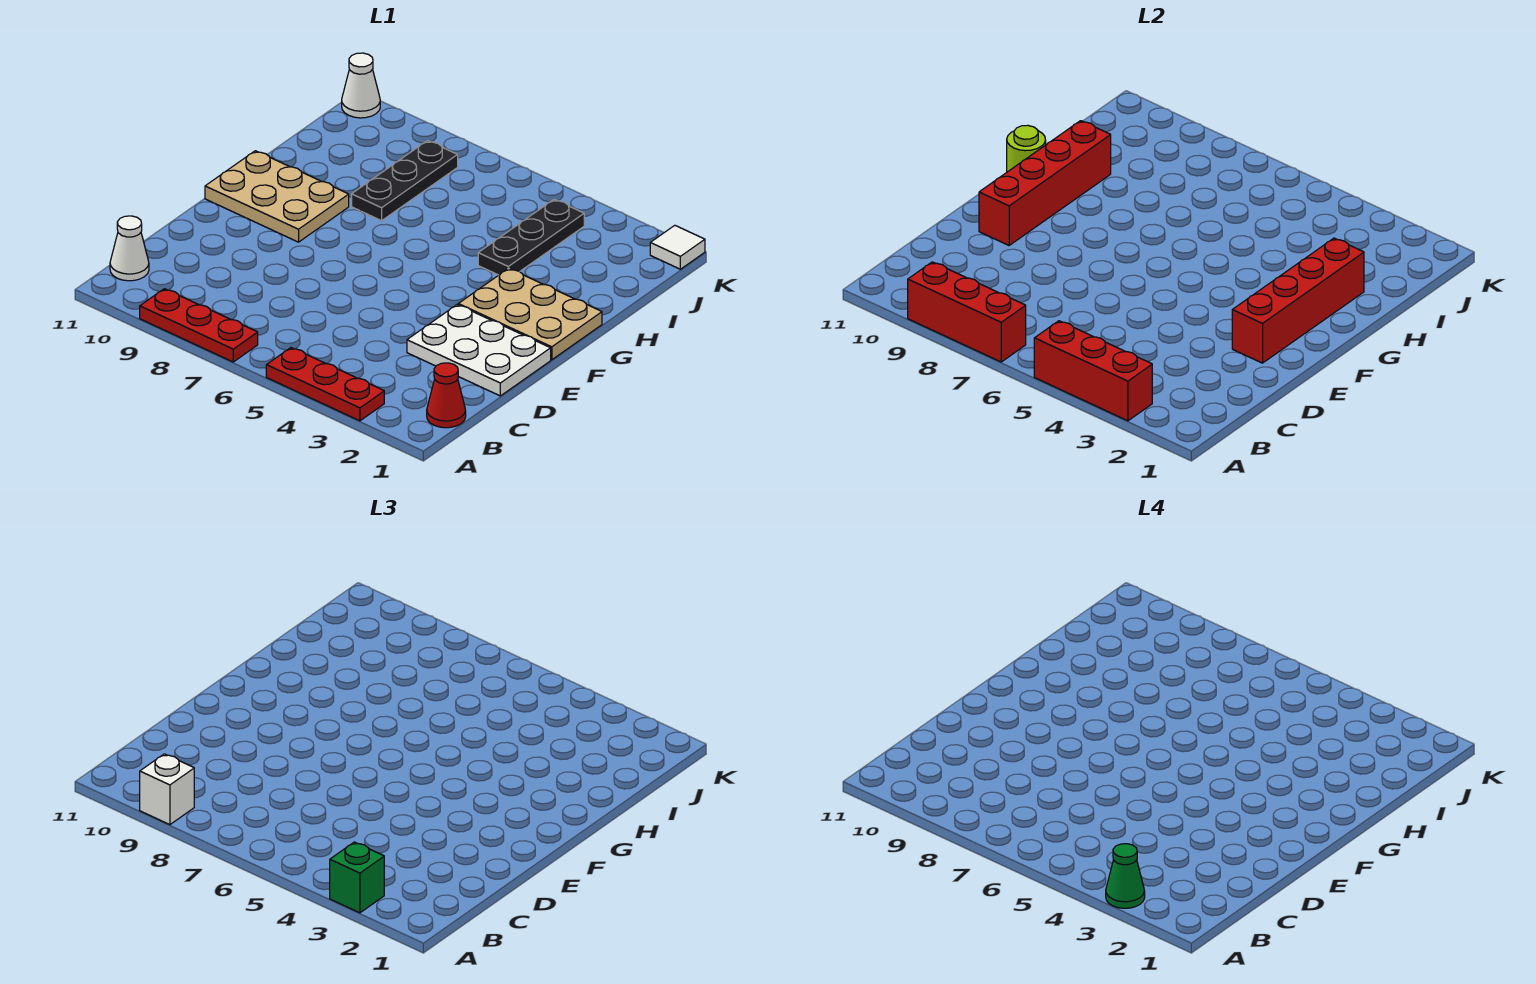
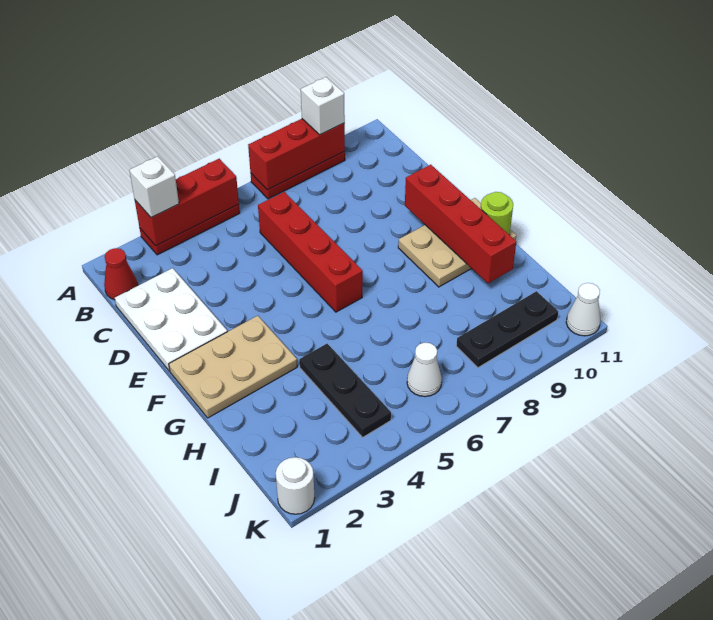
green 1x1 brick [330,842,384,913] -> white 1x1 brick [129,156,179,218]
green 1x1 cone [1106,844,1145,908] -> none
white 1x1 cone [110,216,149,281] -> white 1x1 cone moved to [407,343,442,397]
white 2x3 plate [407,305,551,396] -> white 2x3 plate turned to [115,268,227,371]
red 1x4 brick [1232,238,1364,363] -> red 1x4 brick moved to [258,192,363,312]
black 1x3 plate [352,141,458,221] -> black 1x3 plate turned to [456,291,558,368]
white 1x1 tile [650,225,705,269] -> white 1x1 round brick [276,457,315,514]

